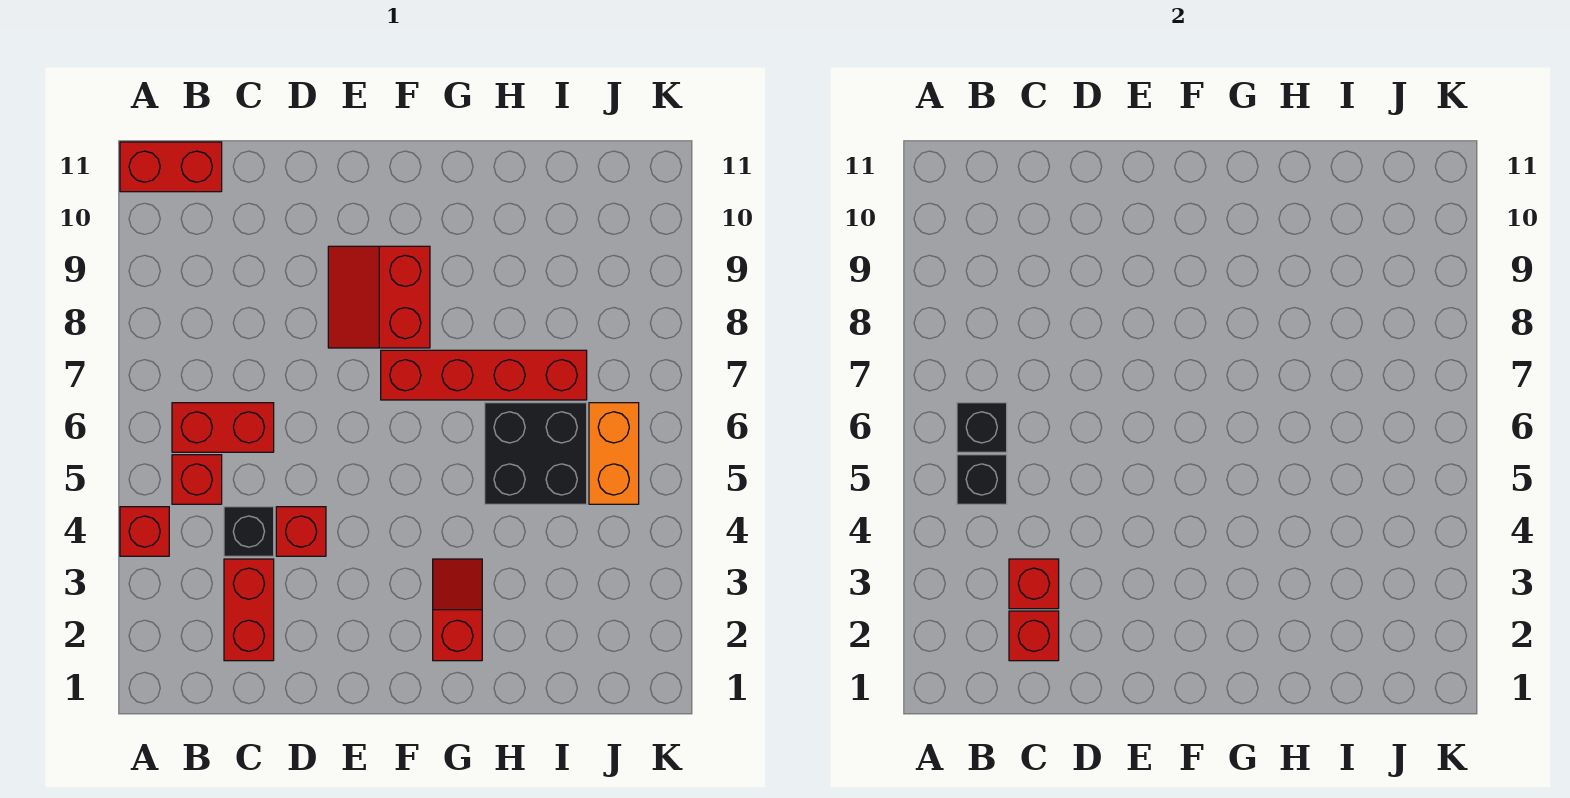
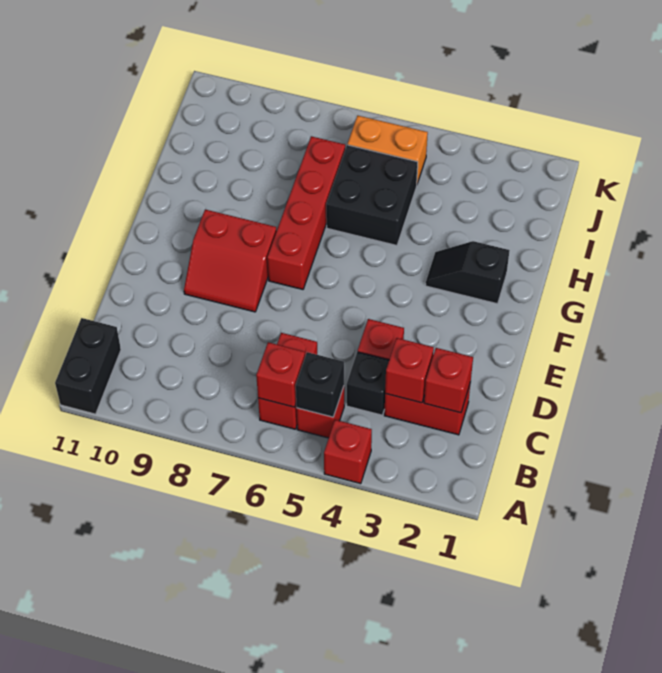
red 1x2 brick [120,142,222,192] -> black 1x2 brick [55,318,121,414]
black 1x1 brick [957,403,1007,452] -> red 1x1 brick [256,342,305,407]
red 1x2 slope [433,559,482,661] -> black 1x2 slope [426,241,510,304]

